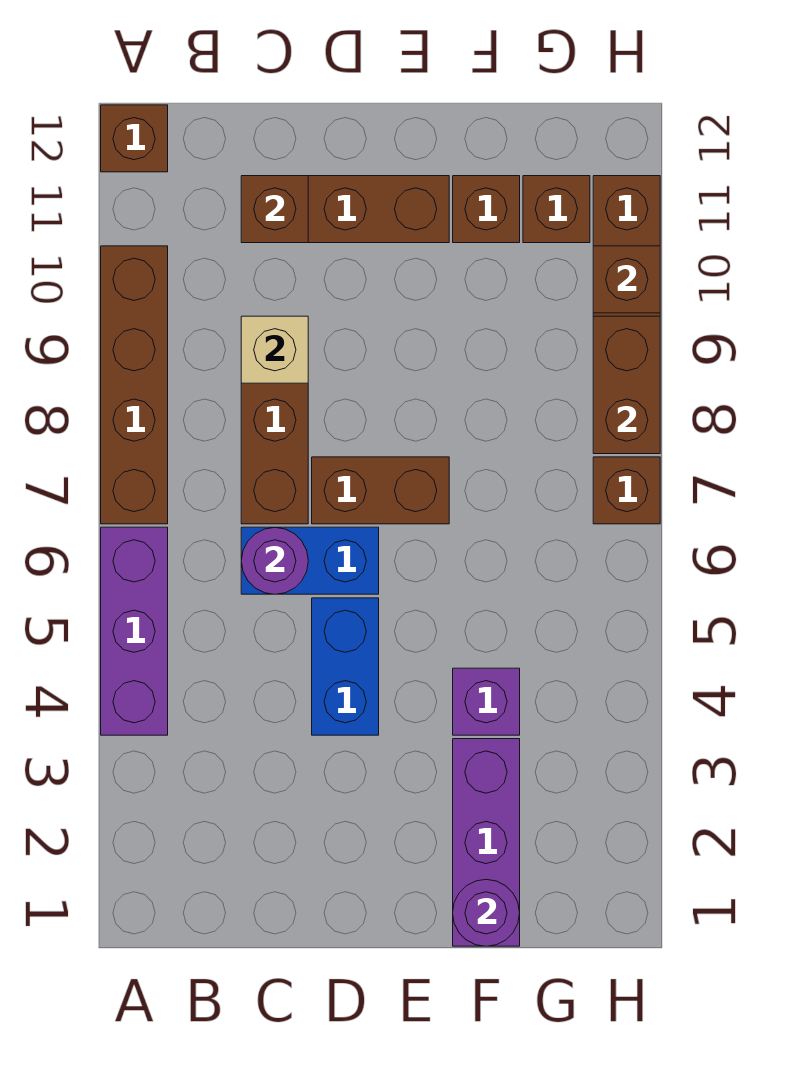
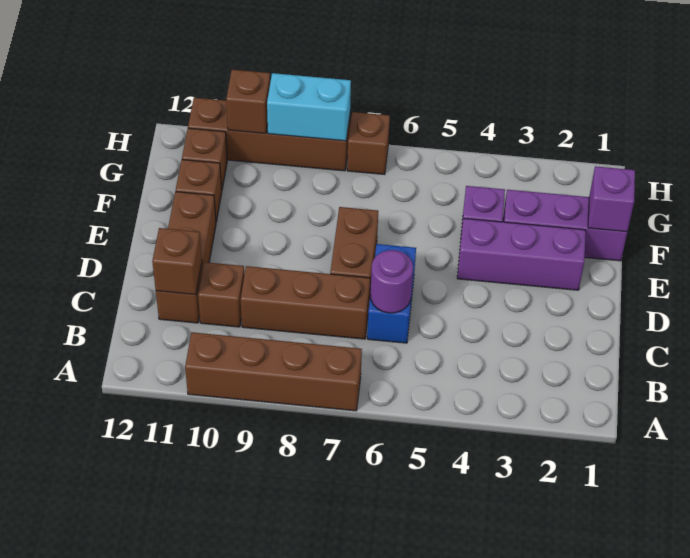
purple 1x3 brick [101,527,168,735] -> purple 1x3 brick moved to [457,218,586,290]
brown 1x1 brick [101,105,168,172] -> brown 1x1 brick moved to [198,262,244,327]
tan 1x1 brick [241,316,308,383] -> none
blue 1x2 brick [312,598,379,735] -> none
purple 1x1 round brick [453,880,520,946] -> purple 1x1 brick [588,166,635,232]
brown 1x2 brick [593,316,660,454] -> cyan 1x2 brick [267,73,351,141]

